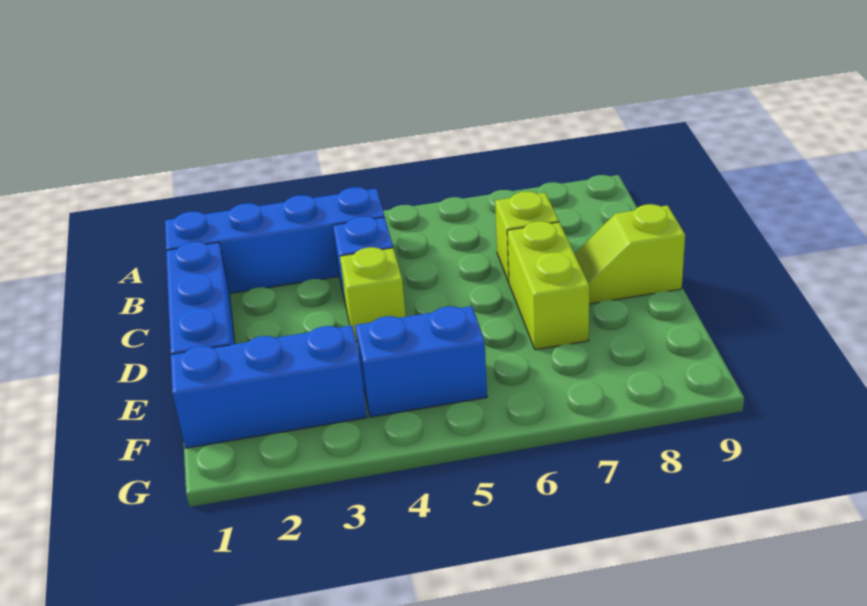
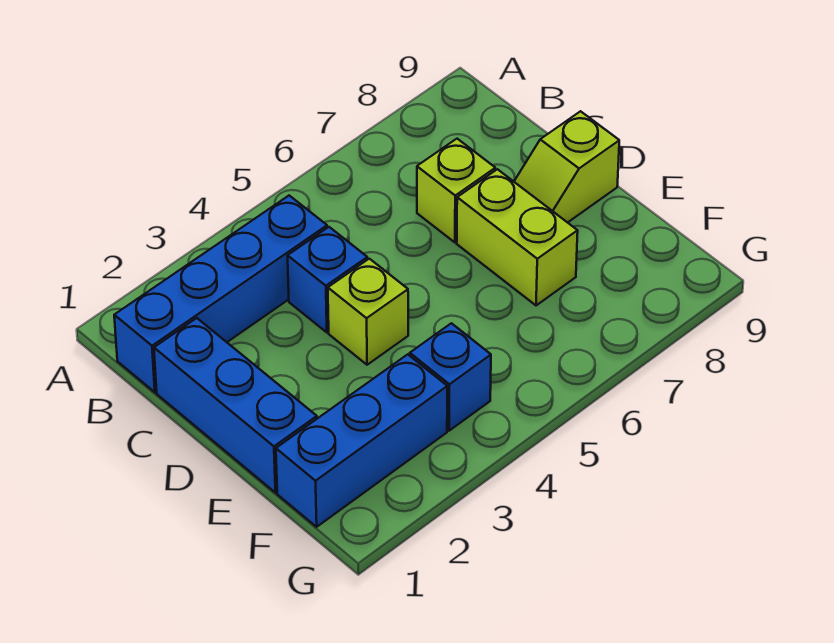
blue 1x2 brick [355,306,487,417] -> blue 1x1 brick [410,323,491,431]

